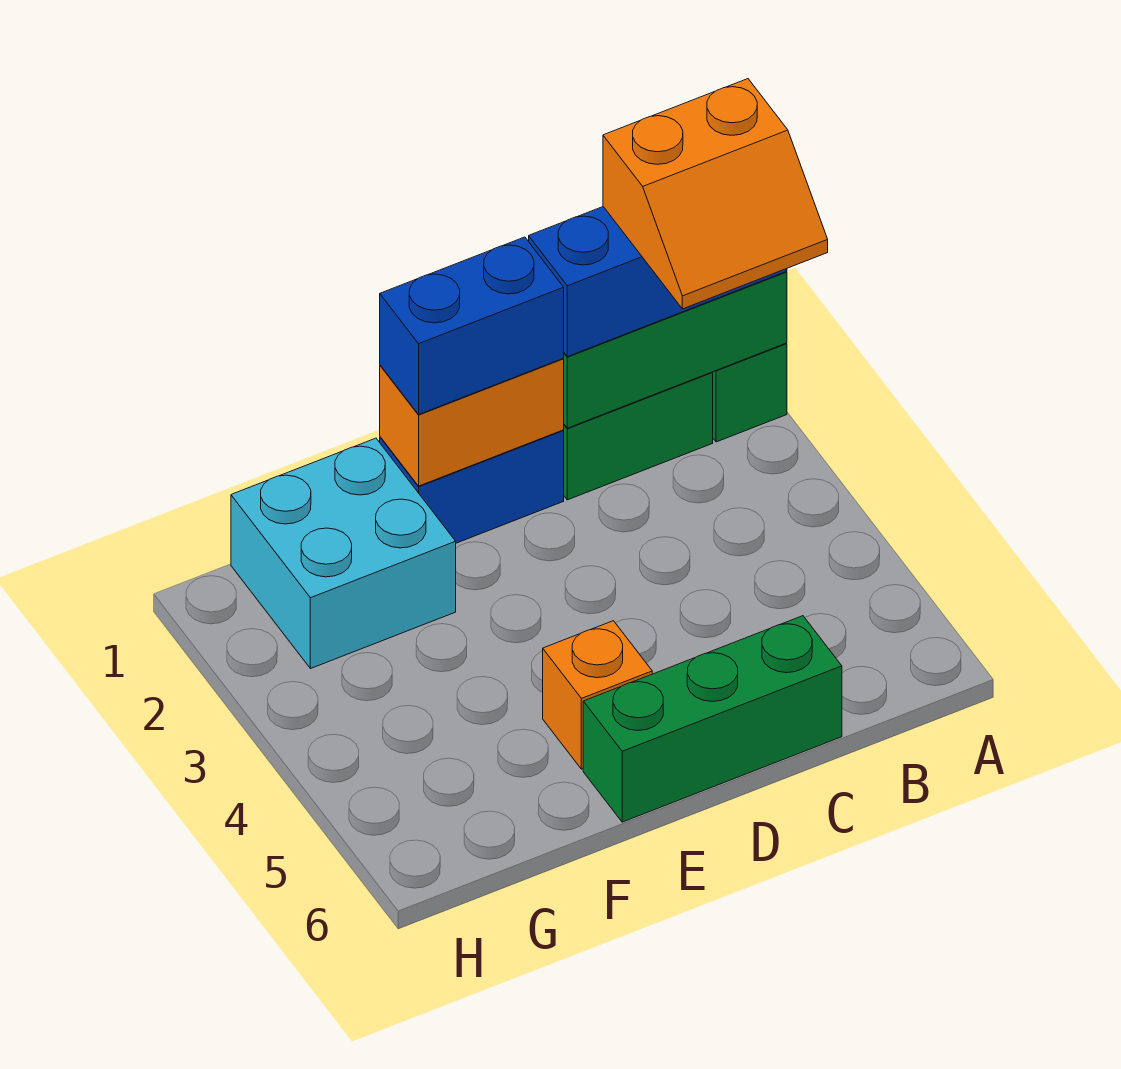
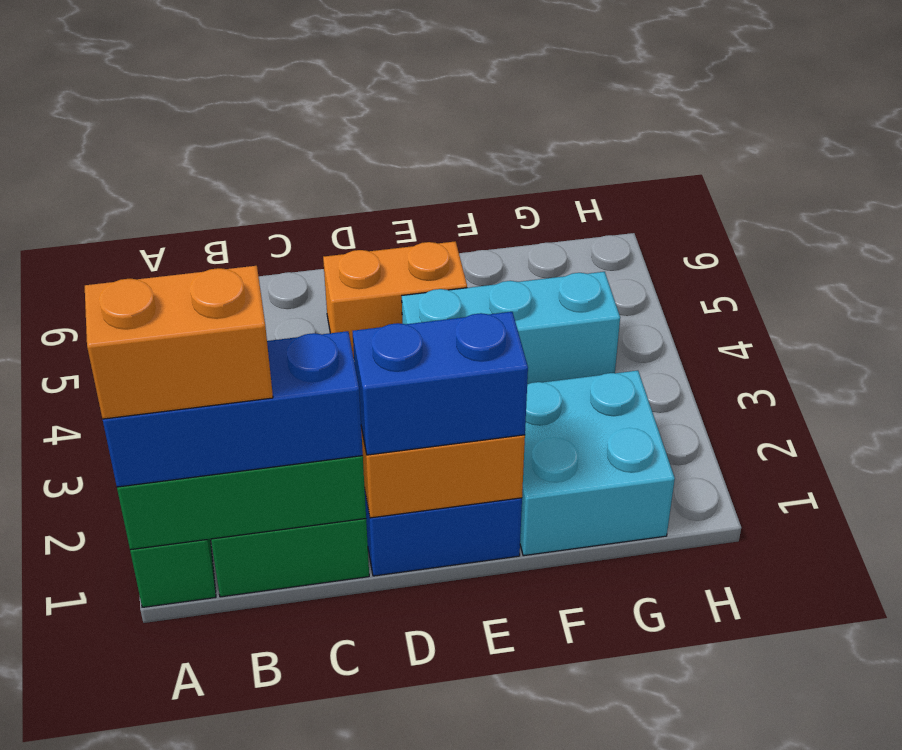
green 1x3 brick [583,616,842,822] -> none
none -> cyan 1x3 brick [402,272,620,384]
orange 1x1 brick [543,621,652,769] -> orange 1x2 brick [323,241,467,358]

